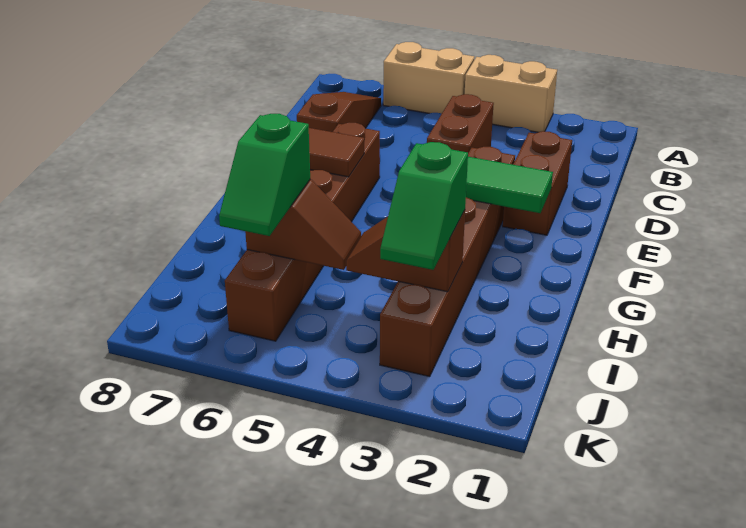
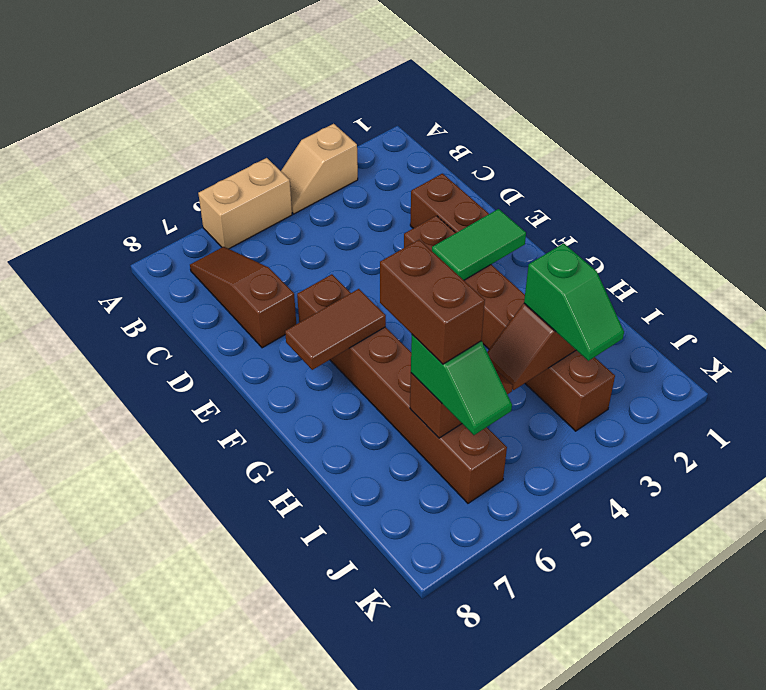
tan 1x2 brick [465,55,557,132] -> tan 1x2 slope [281,124,358,214]
brown 1x2 brick [427,94,494,153] -> brown 1x2 brick moved to [380,240,485,364]

